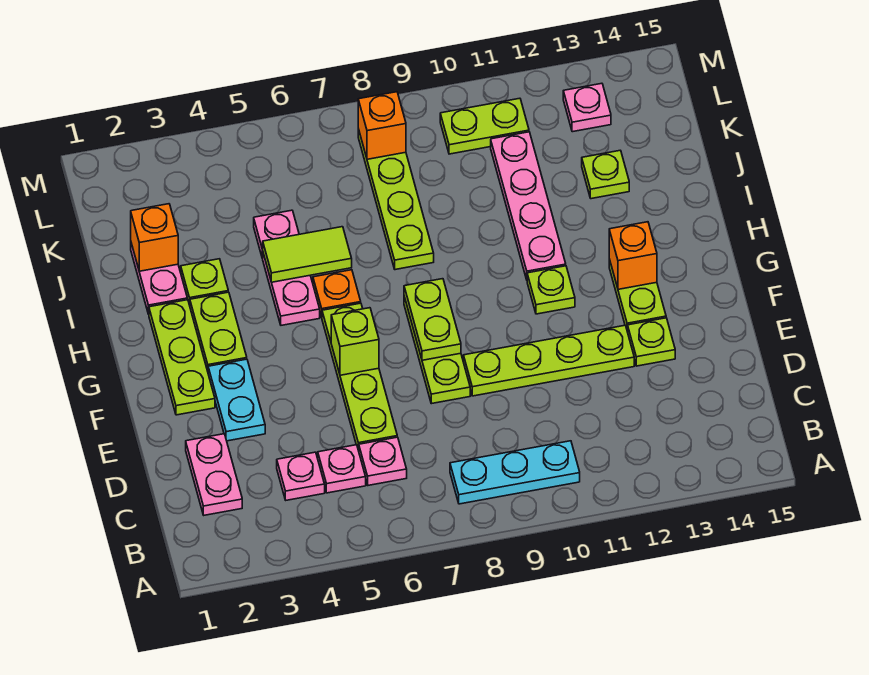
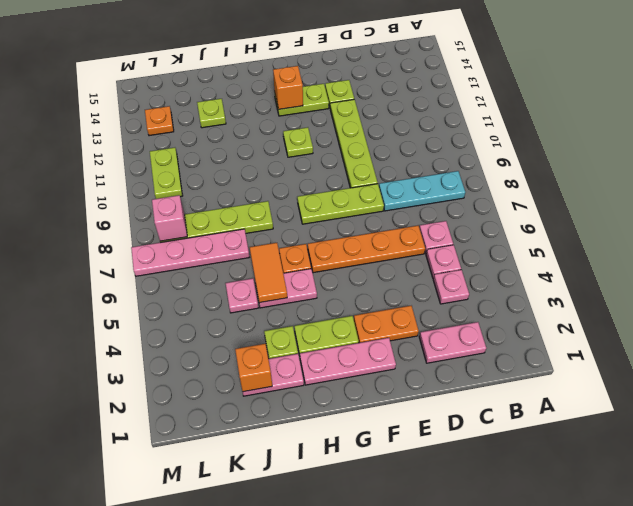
cyan 1x3 plate [450,441,580,504] -> cyan 1x3 plate turned to [379,171,465,211]
lime 1x4 plate [322,303,397,451] -> orange 1x4 plate [308,226,425,273]
cyan 1x2 plate [208,359,265,441] -> orange 1x2 plate [354,306,419,343]
lime 1x3 plate [149,300,215,415] -> pink 1x3 plate [300,338,396,385]
lime 1x1 brick [331,308,379,375] -> none
lime 1x2 plate [404,279,461,360] -> none
pink 1x4 plate [491,132,566,279] -> pink 1x4 plate moved to [131,229,249,276]
lime 1x2 tile [262,227,352,282] -> orange 1x2 tile [250,243,287,303]
orange 1x1 brick [358,92,406,159] -> pink 1x1 brick [152,195,187,241]
pink 1x1 plate [563,83,611,132] -> orange 1x1 plate [145,106,174,136]

